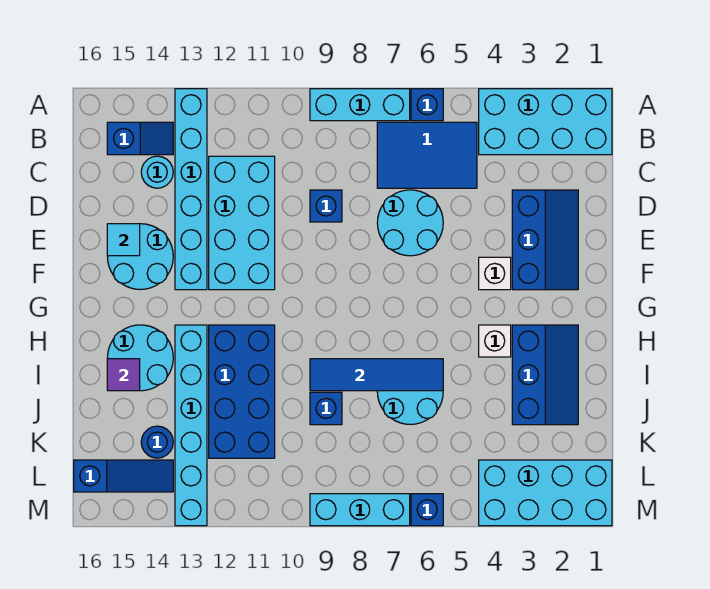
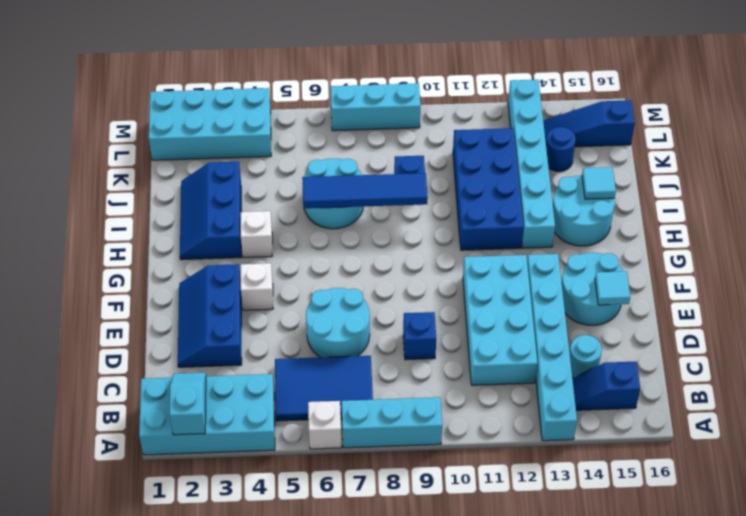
none -> cyan 1x2 slope [169,373,206,435]
blue 1x1 brick [411,89,443,121] -> white 1x1 brick [308,401,342,449]
purple 1x1 tile [107,359,140,391] -> cyan 1x1 tile [582,167,616,199]
blue 1x1 brick [411,494,443,526] -> none

